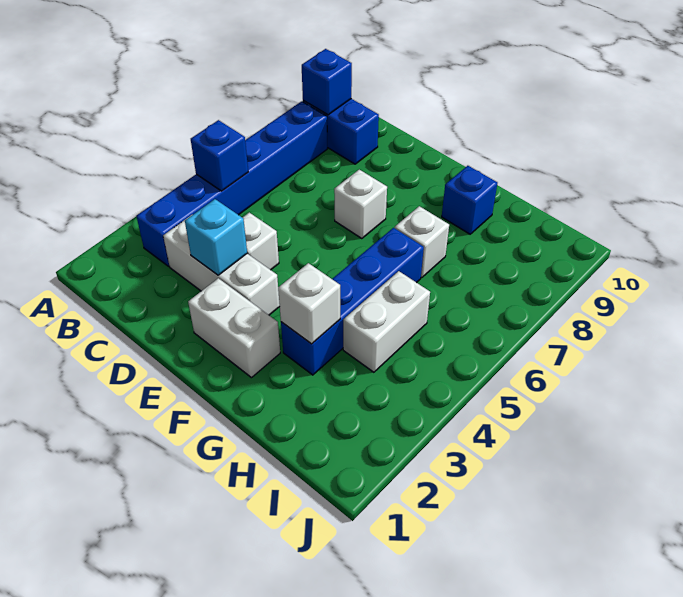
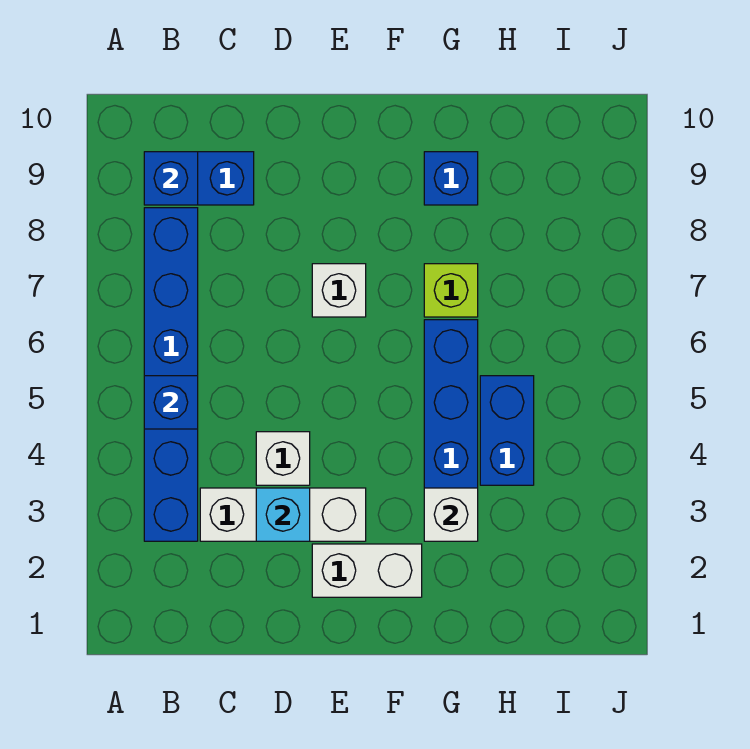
white 1x1 brick [395,206,449,278] -> lime 1x1 brick [424,264,478,317]
white 1x2 brick [343,271,430,372] -> blue 1x2 brick [480,376,534,485]

